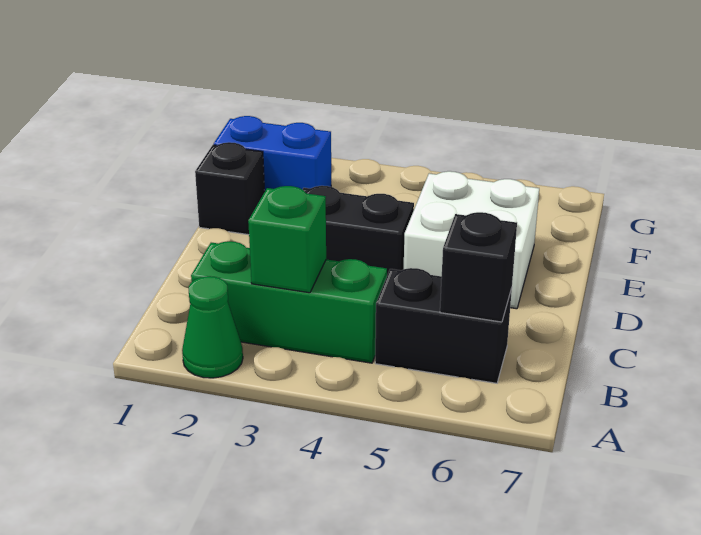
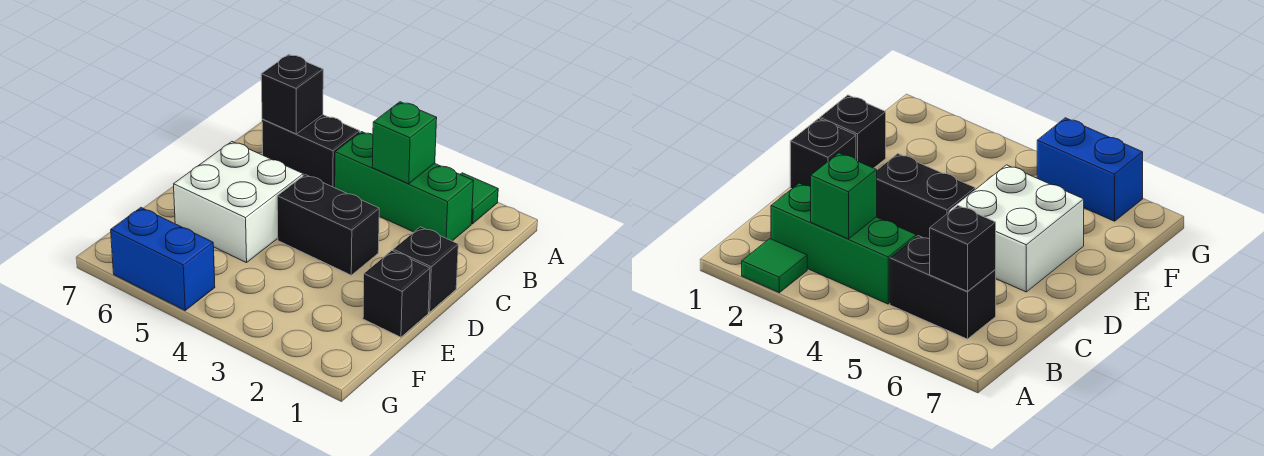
green 1x1 cone [182,276,243,378] -> green 1x1 tile [460,173,498,224]
none -> black 1x1 brick [393,227,458,312]
blue 1x2 brick [214,116,331,190] -> blue 1x2 brick moved to [111,208,215,310]

